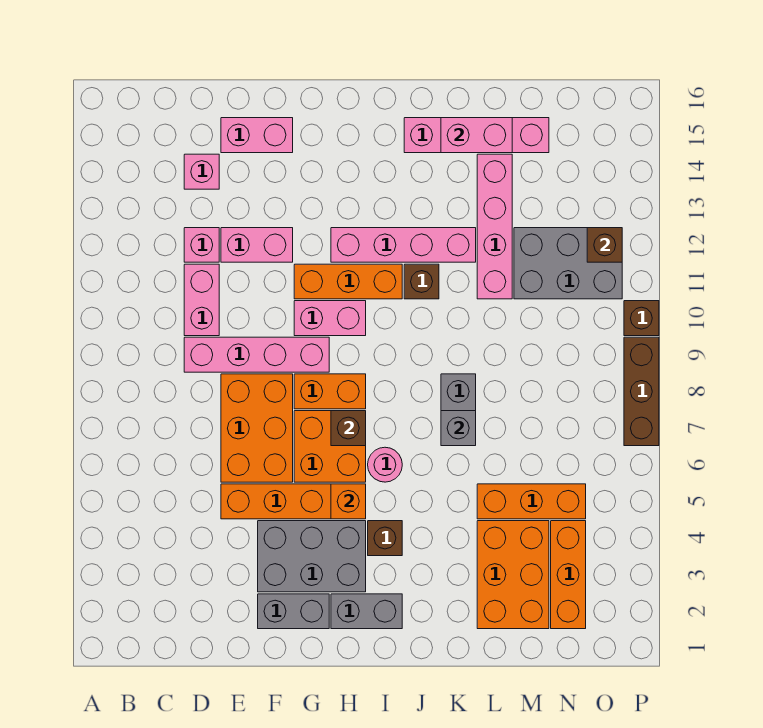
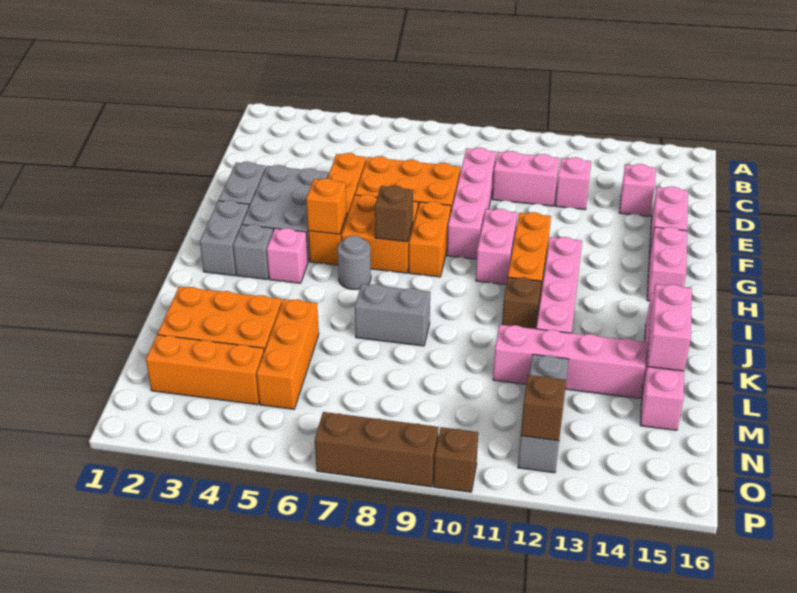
pink 1x2 brick [221,228,293,262] -> pink 1x2 brick moved to [647,227,687,301]
brown 1x1 brick [368,521,402,556] -> pink 1x1 brick [267,228,308,283]
pink 1x1 round brick [368,447,402,482] -> grey 1x1 round brick [338,236,371,289]
grey 1x1 brick [441,411,476,446] -> grey 1x1 brick moved to [233,224,273,279]
grey 2x3 brick [514,228,622,299] -> grey 1x3 brick [518,354,569,473]

